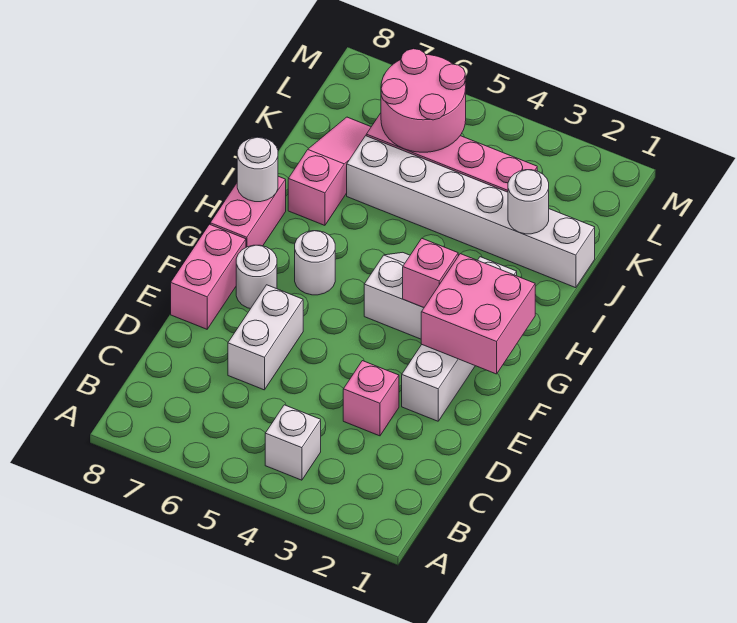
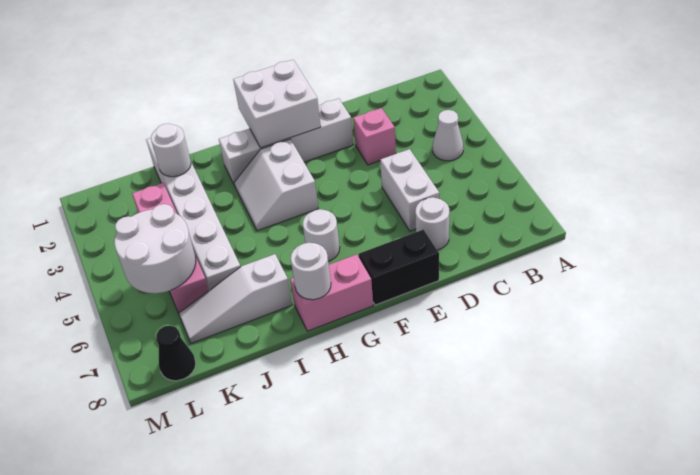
white 1x1 brick [265,405,321,480] -> white 1x1 cone [433,110,463,161]
white 1x2 brick [228,285,303,390] -> white 1x2 brick turned to [380,149,439,231]
pink 1x2 brick [171,224,246,329] -> black 1x2 brick [359,230,439,305]
pink 2x2 brick [421,254,535,374] -> white 2x2 brick [233,60,321,148]
white 1x1 round brick [236,245,277,309] -> white 1x1 round brick moved to [415,197,449,250]
pink 1x1 brick [403,239,458,307] -> none
pink 1x3 slope [288,117,371,225] -> white 1x3 slope [179,254,292,343]
pink 2x2 round brick [381,49,466,152] -> white 2x2 round brick [114,204,196,293]
none -> black 1x1 cone [156,325,196,381]

